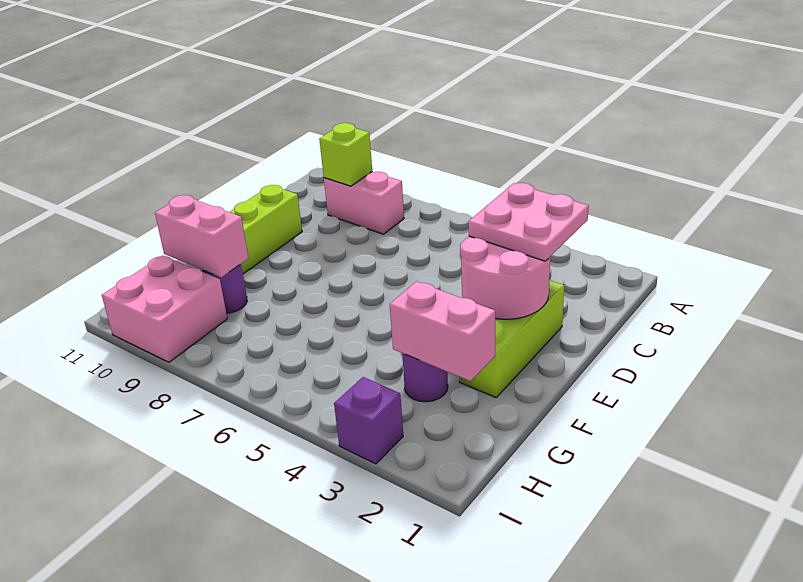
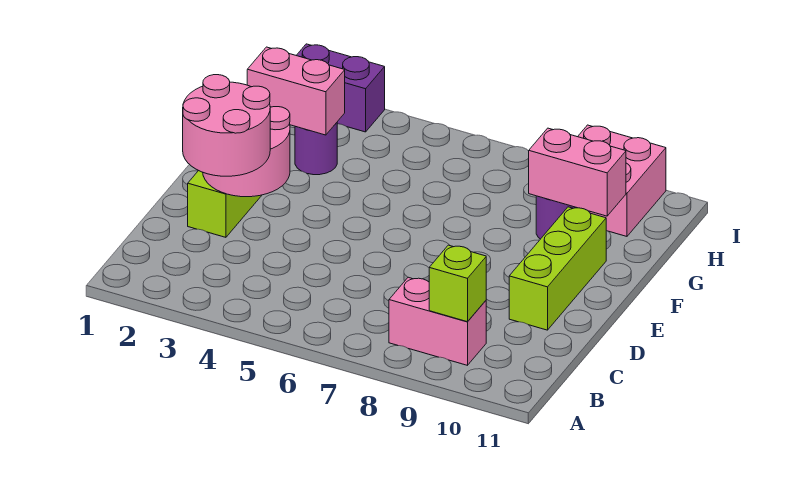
pink 2x2 plate [468,183,589,261] -> pink 2x2 round brick [183,75,270,176]
purple 1x1 brick [334,377,403,464] -> purple 1x2 brick [296,44,385,132]

